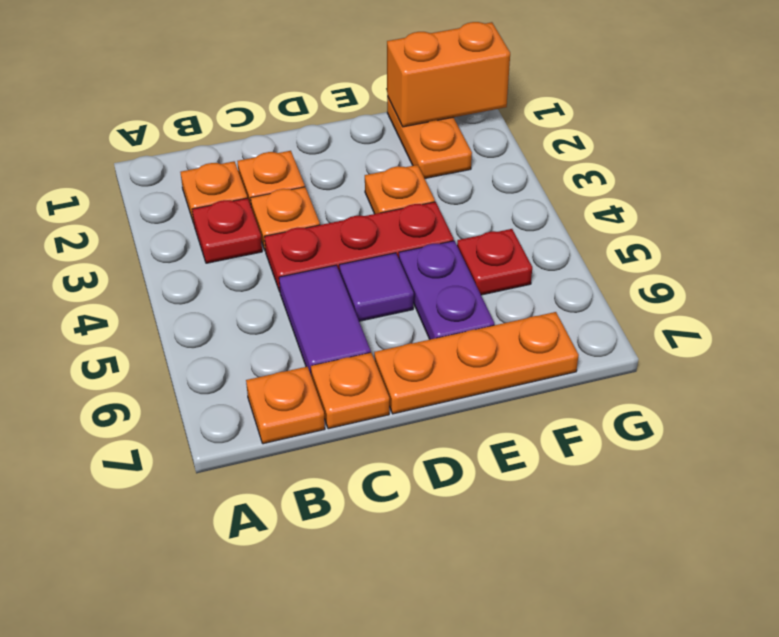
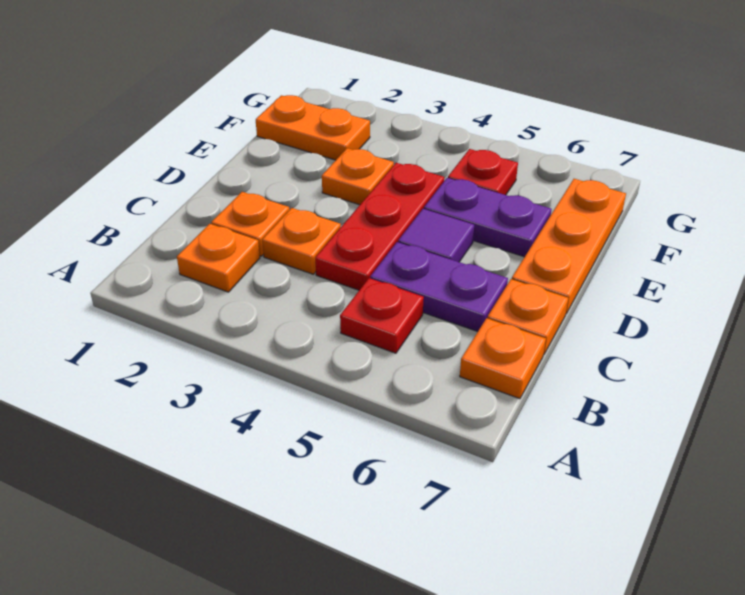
red 1x1 plate [192,198,262,263] -> red 1x1 plate moved to [340,278,424,353]
purple 1x2 tile [279,265,371,374] -> purple 1x2 plate [370,242,508,332]
orange 1x2 brick [387,22,510,127] -> none

